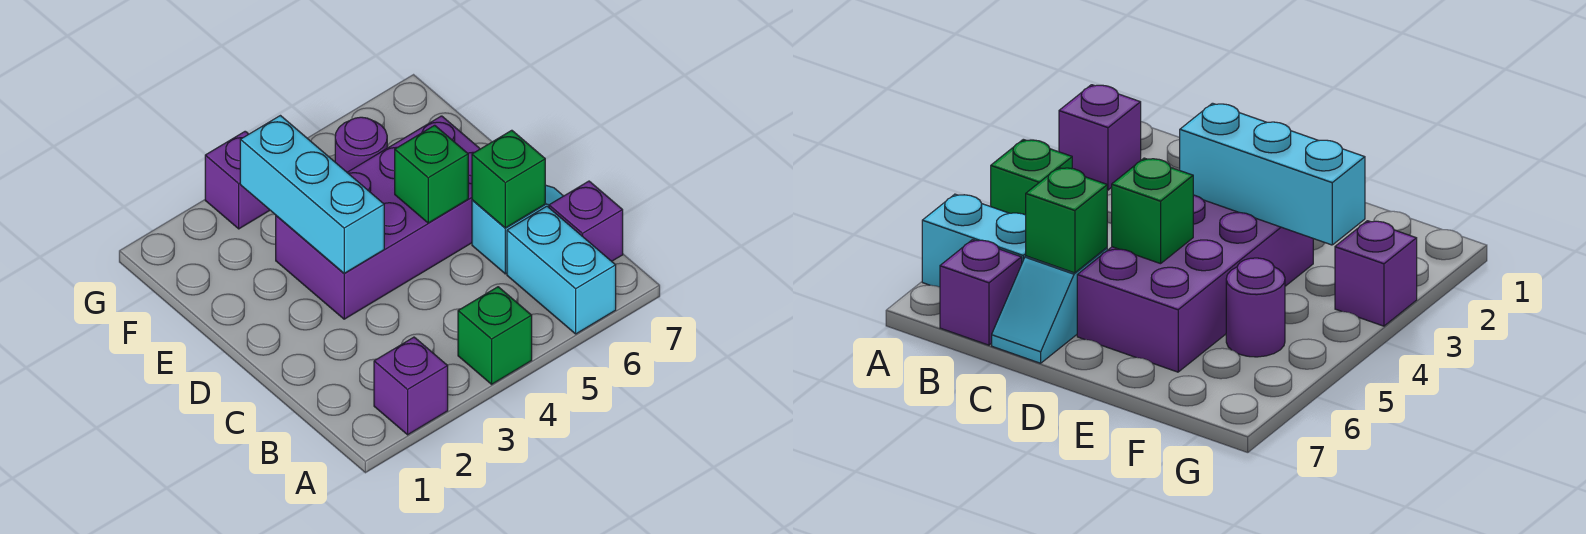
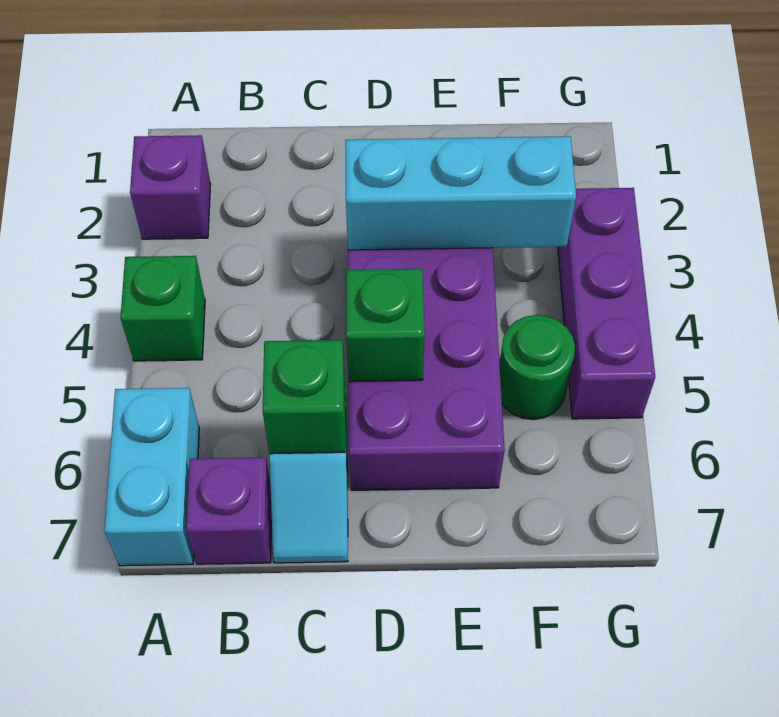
cyan 1x2 brick [507,206,616,334] -> cyan 1x2 brick turned to [104,388,199,566]
purple 1x1 round brick [335,117,387,172] -> green 1x1 round brick [500,315,575,420]
purple 1x1 brick [205,131,270,229] -> purple 1x3 brick [558,188,655,419]

